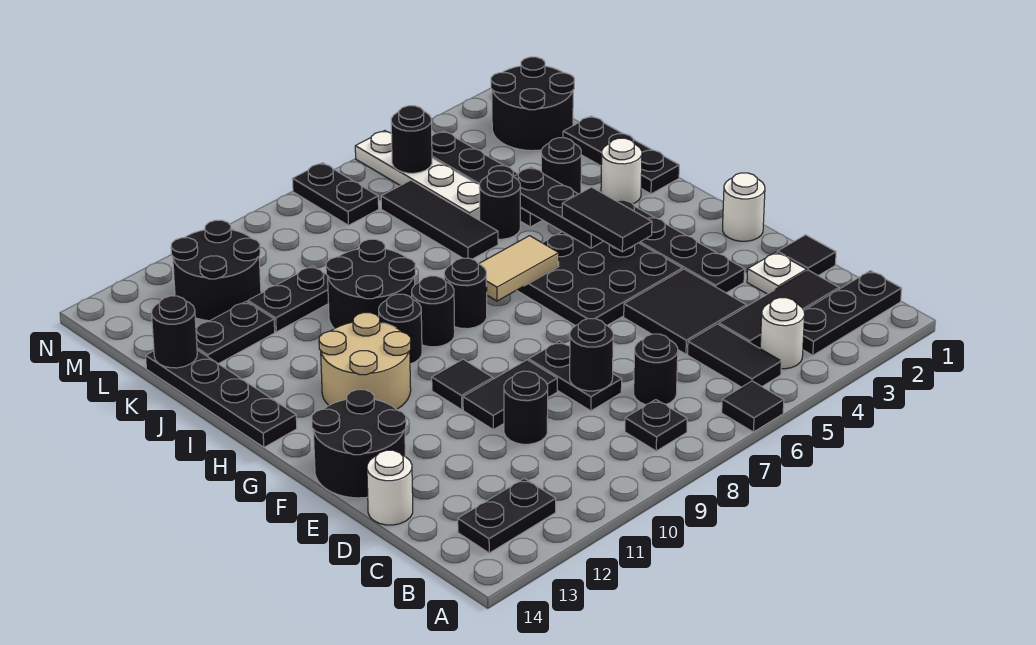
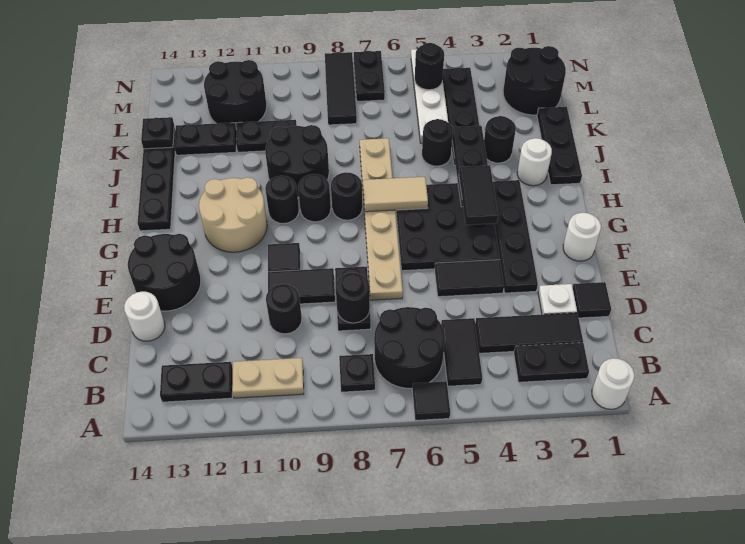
black 1x3 plate [803,271,902,355] -> black 1x2 plate [514,343,589,382]
white 1x1 round brick [760,298,805,369] -> white 1x1 round brick moved to [592,358,634,409]
none -> tan 1x2 plate [232,358,304,398]
black 1x1 round brick [634,334,678,405] -> black 2x2 round brick [374,307,445,388]
black 2x2 tile [624,269,747,354] -> black 1x2 tile [435,260,504,297]
none -> tan 1x6 plate [360,138,403,300]
black 1x3 tile [381,180,498,259] -> black 1x3 tile moved to [325,52,357,125]
black 1x1 round brick [152,296,197,368] -> black 1x1 plate [141,117,174,149]

